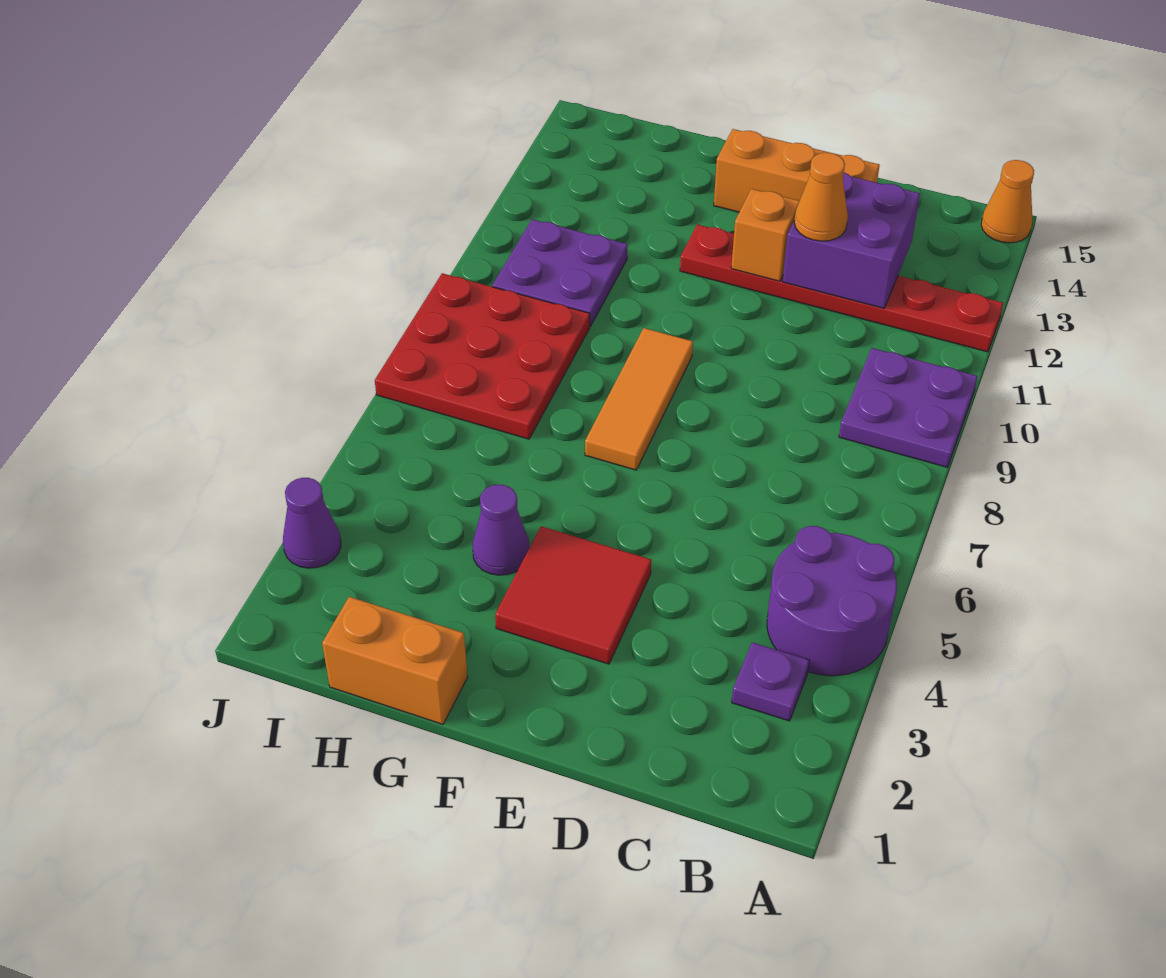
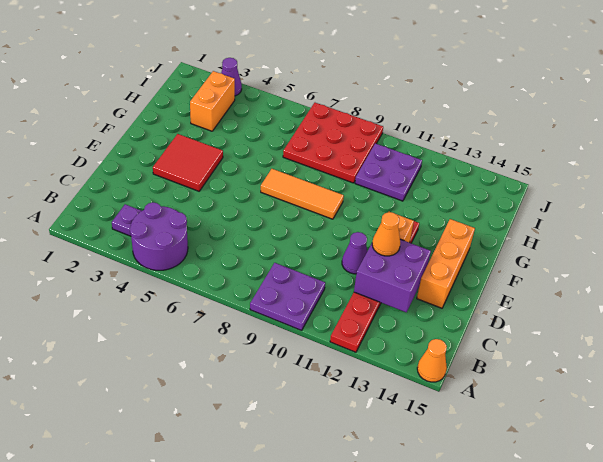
orange 1x2 brick [322,597,468,724] -> orange 1x2 brick moved to [190,71,235,131]
purple 1x1 cone [472,485,530,575] -> purple 1x1 cone moved to [342,232,367,274]

